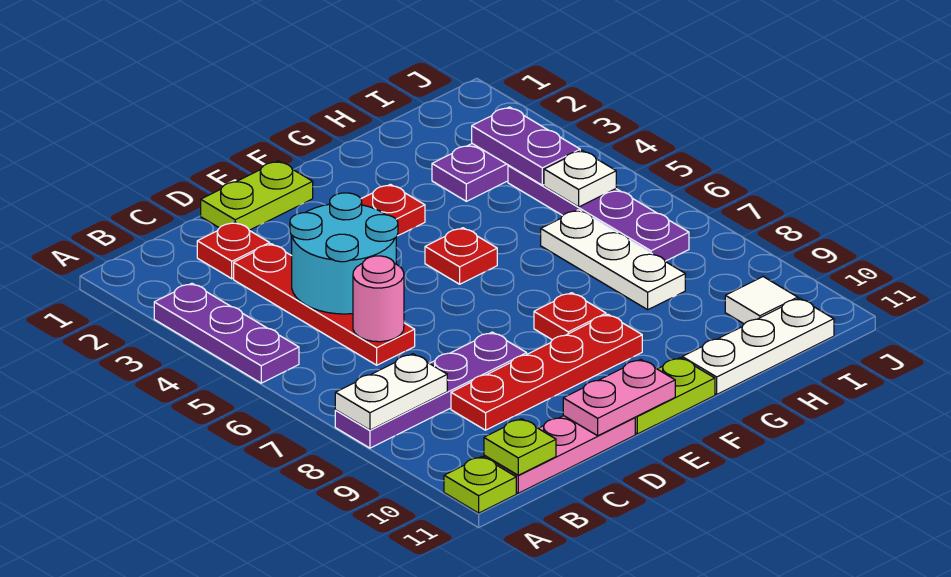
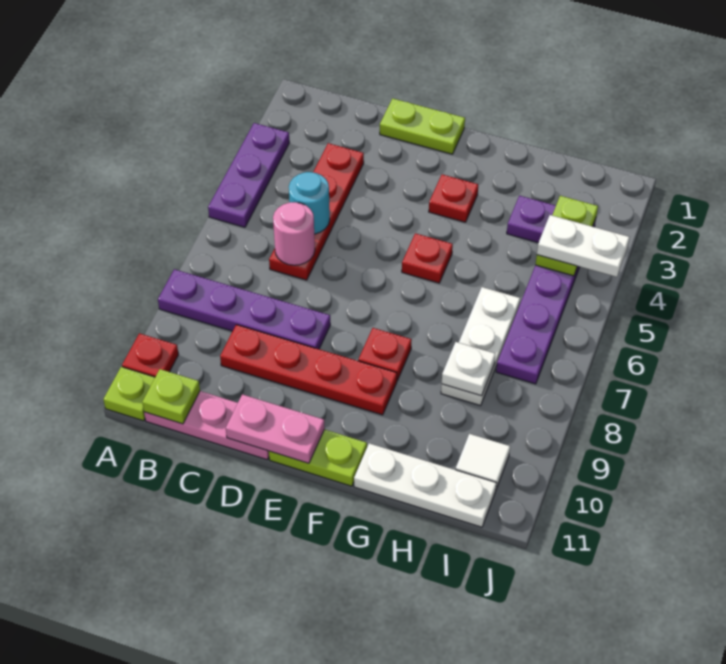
white 1x2 plate [335,354,447,430] -> white 1x2 plate moved to [537,215,629,277]
red 1x1 plate [197,222,270,279] -> red 1x1 plate moved to [122,333,178,377]
cyan 2x2 round brick [290,193,398,314] -> cyan 1x1 round brick [289,172,330,234]
purple 1x2 plate [472,107,580,185] -> lime 1x2 plate [535,196,598,276]
white 1x1 plate [544,150,616,207] -> white 1x1 plate moved to [442,342,495,396]

